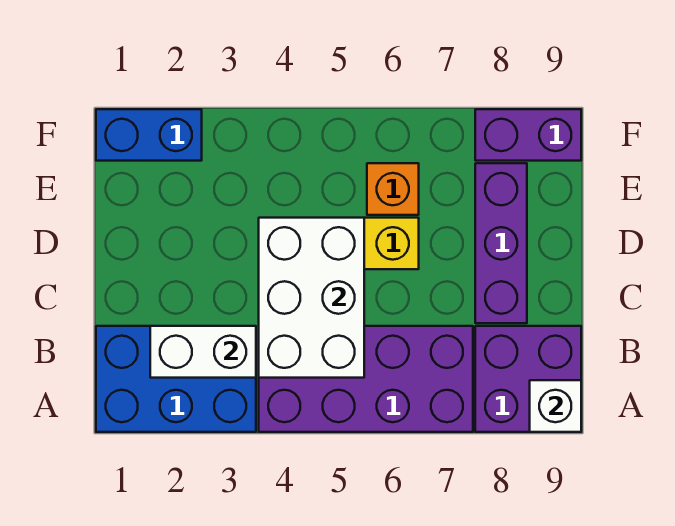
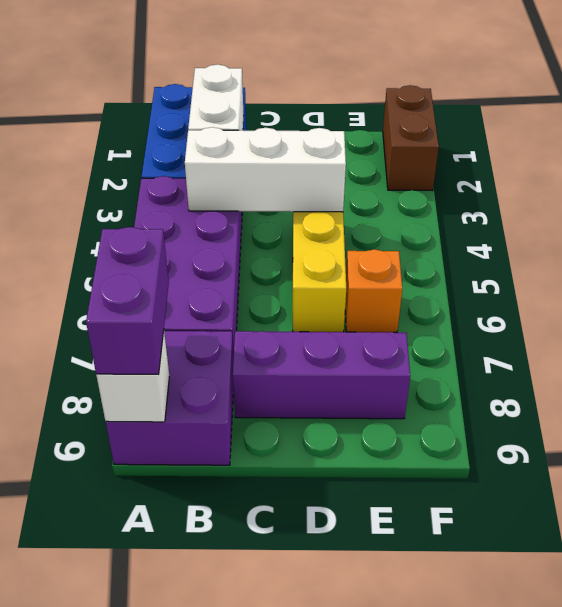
white 2x3 brick [259,218,364,378] -> white 1x3 brick [185,127,346,212]
blue 1x2 brick [96,109,202,161] -> brown 1x2 brick [383,85,439,191]
purple 1x2 brick [475,109,581,161] -> purple 1x2 brick moved to [86,227,169,374]

